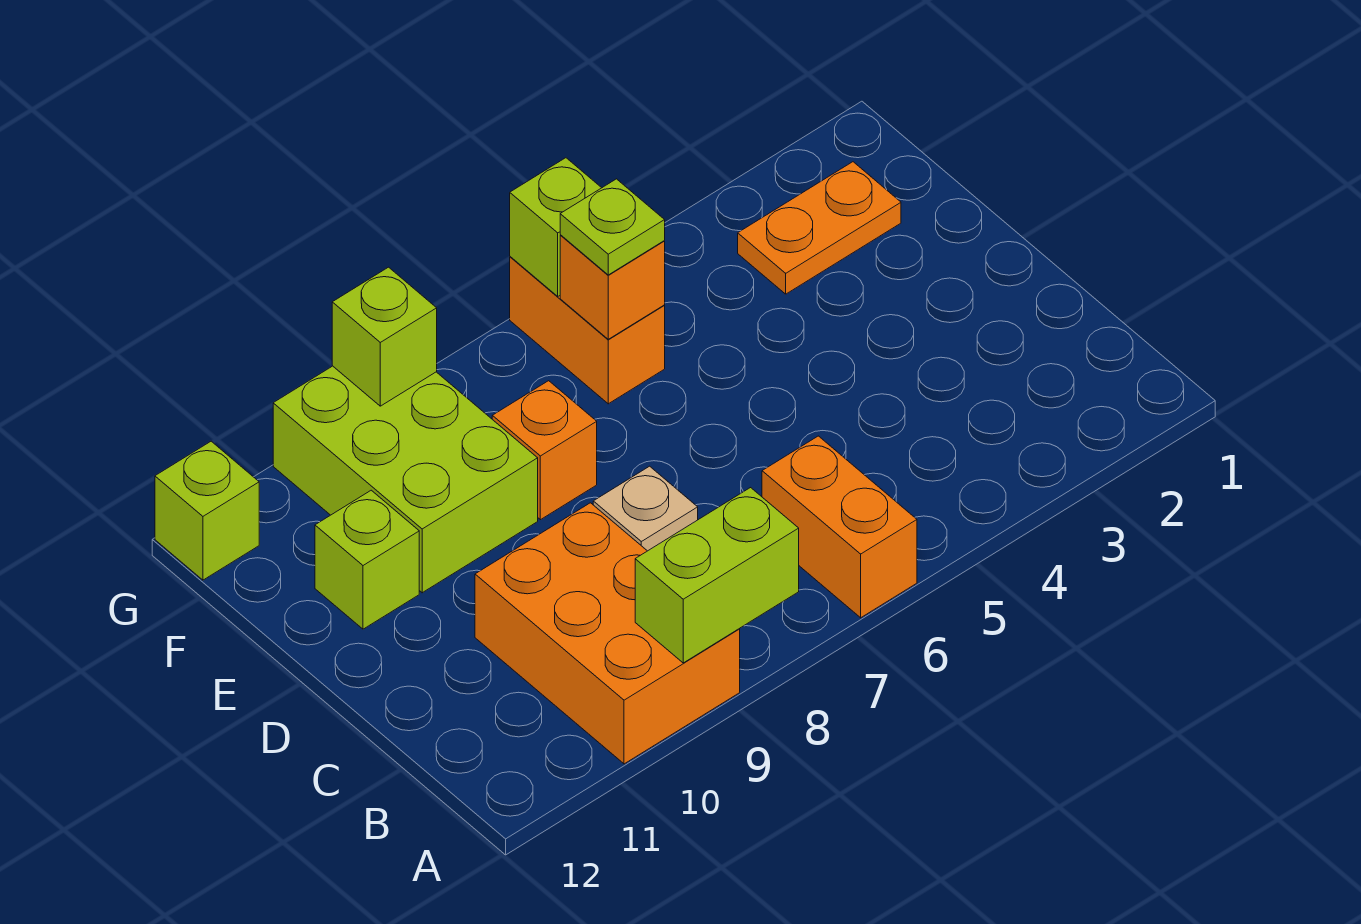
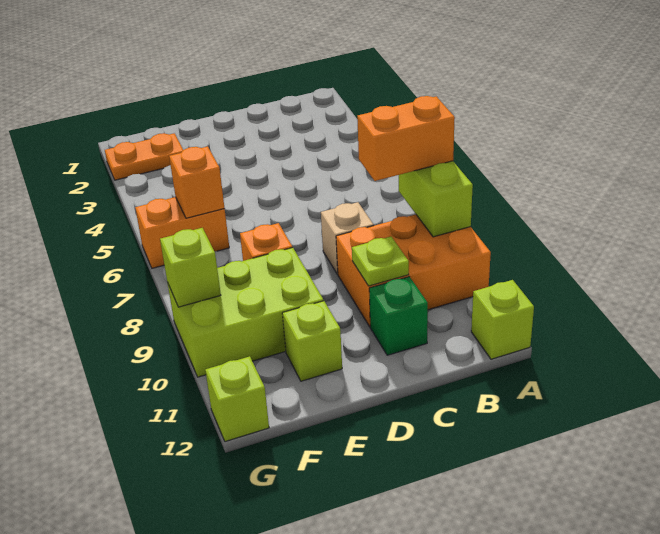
orange 1x2 brick [762,436,917,618] -> orange 1x2 brick moved to [357,96,455,181]
none -> green 1x1 brick [369,277,428,355]
orange 1x2 plate [738,162,901,294] -> orange 1x2 plate turned to [105,133,183,180]
lime 1x1 plate [560,179,665,275] -> lime 1x1 plate moved to [352,237,409,286]
lime 1x1 brick [510,158,601,296] -> lime 1x1 brick moved to [471,280,534,359]

